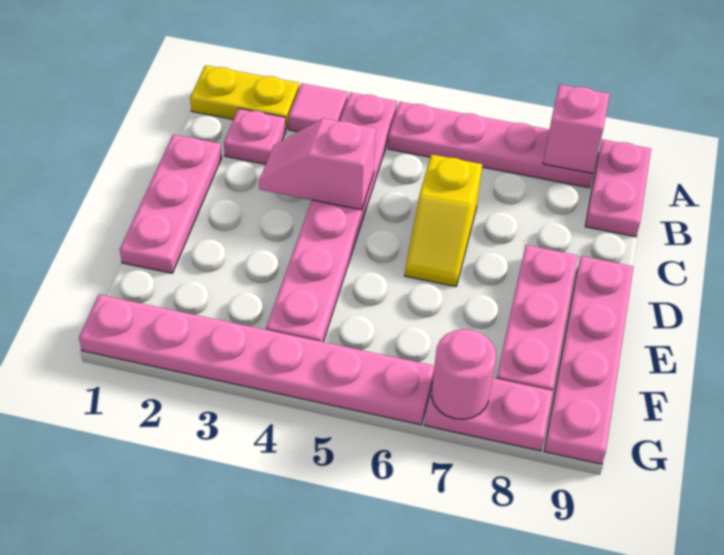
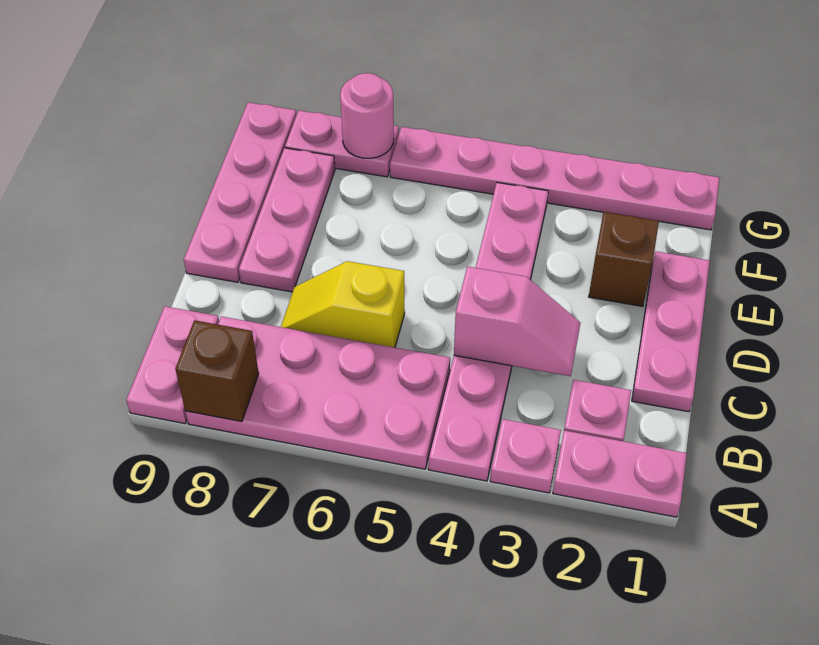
yellow 1x2 plate [190,65,299,129] -> pink 1x2 plate [553,431,687,517]
pink 1x1 tile [288,83,348,132] -> pink 1x1 plate [490,419,561,493]
pink 1x4 plate [388,102,593,188] -> pink 2x4 plate [185,316,450,469]
pink 1x1 brick [543,84,610,173] -> brown 1x1 brick [175,320,259,422]
yellow 1x2 slope [405,154,482,287] -> yellow 1x2 slope turned to [281,261,405,348]
none -> brown 1x1 brick [589,212,659,307]

